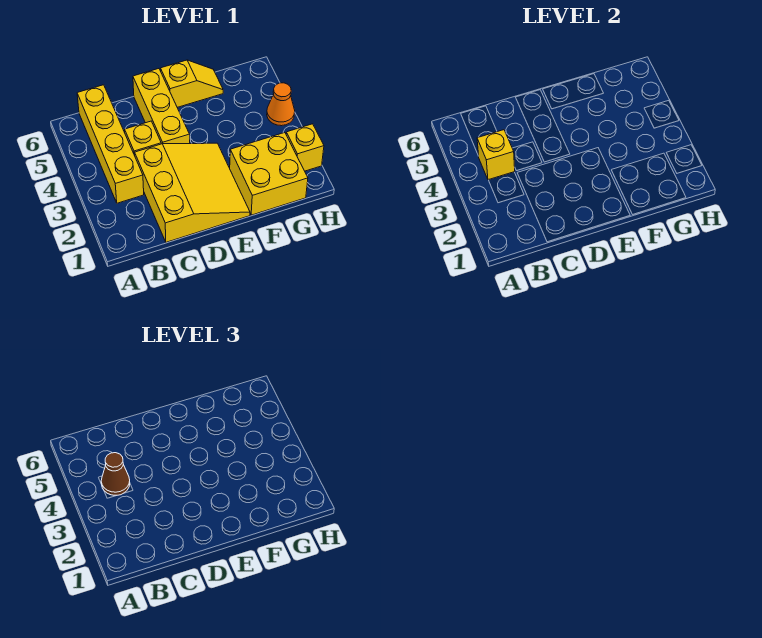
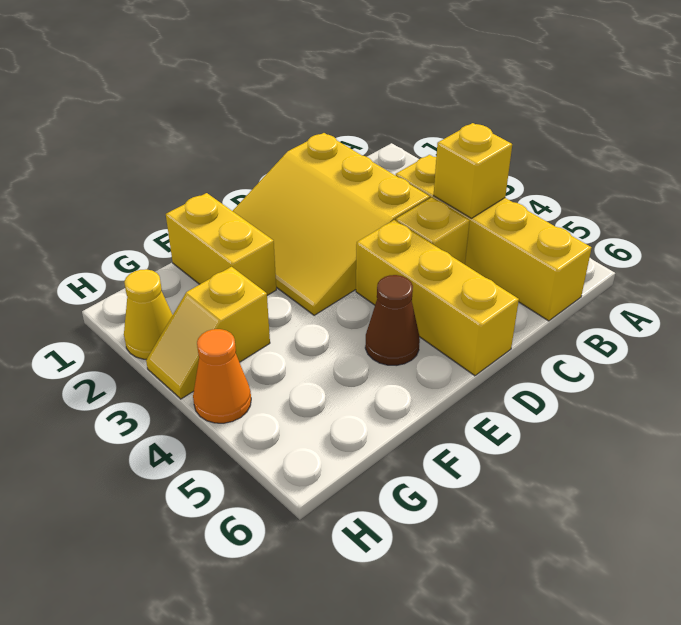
brown 1x1 cone [101,453,130,495] -> brown 1x1 cone moved to [365,275,420,366]
yellow 1x2 slope [161,60,223,107] -> yellow 1x2 slope moved to [146,267,270,399]
yellow 2x2 brick [230,133,308,215] -> yellow 1x2 brick [166,193,276,295]
yellow 1x1 brick [286,124,324,171] -> yellow 1x1 cone [124,269,173,359]

